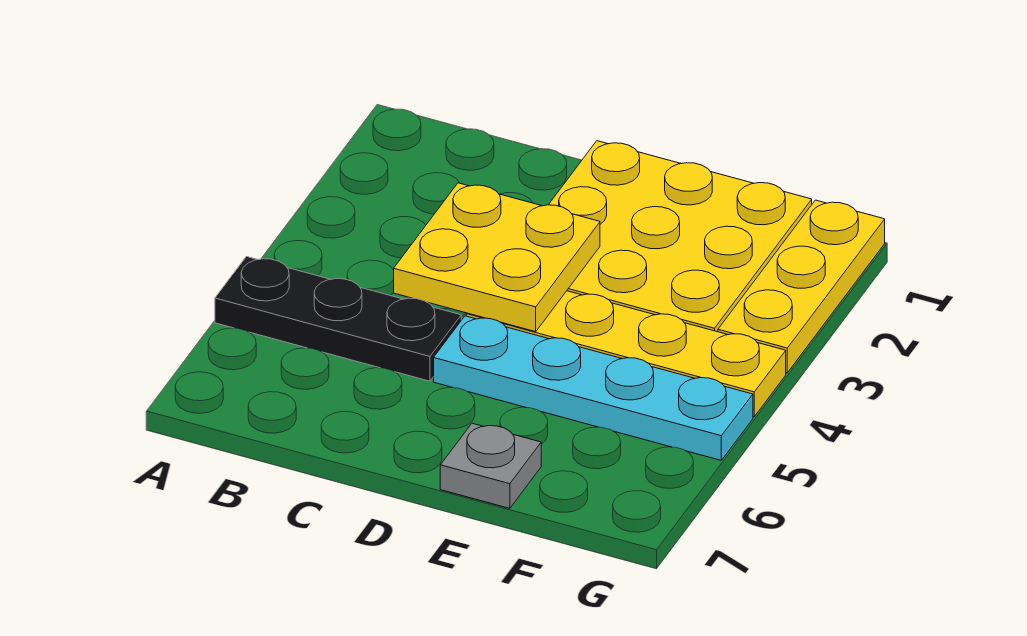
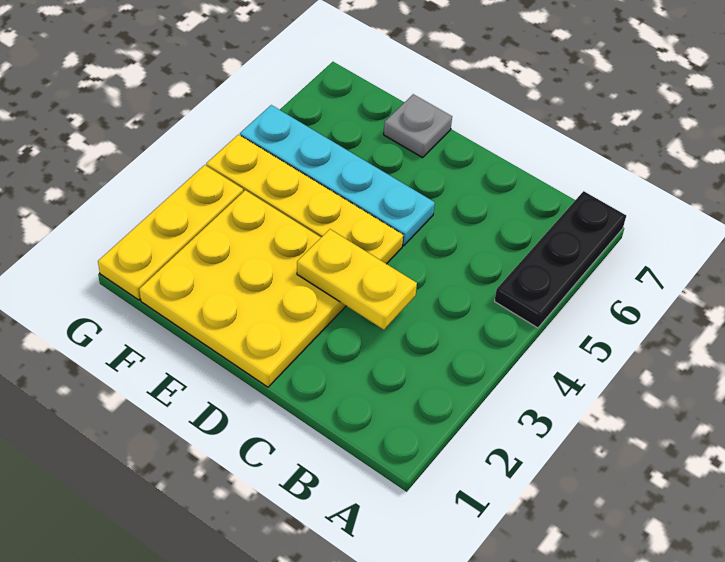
black 1x3 plate [215,257,461,381] -> black 1x3 plate turned to [495,191,626,328]
yellow 2x2 plate [394,183,600,332] -> yellow 1x2 plate [297,229,417,330]

